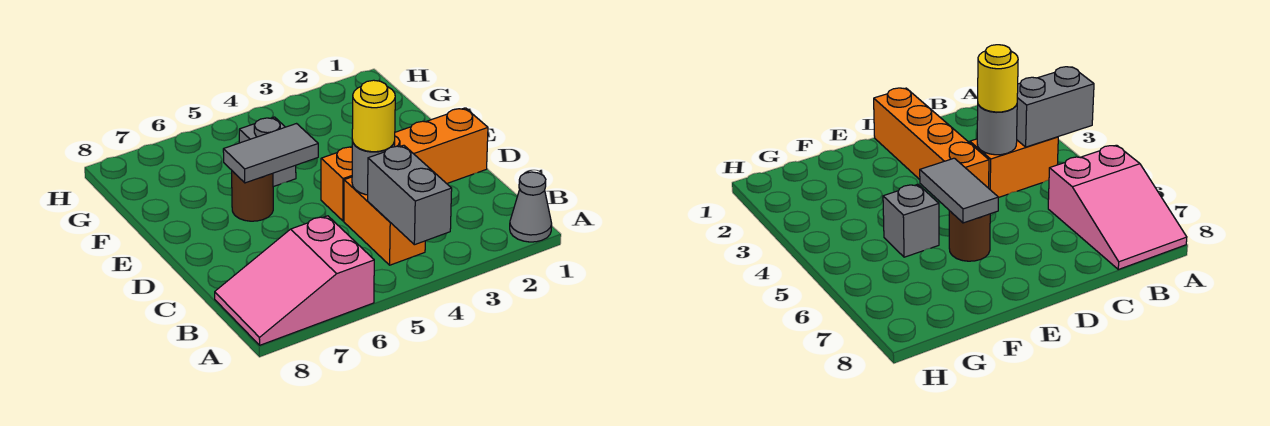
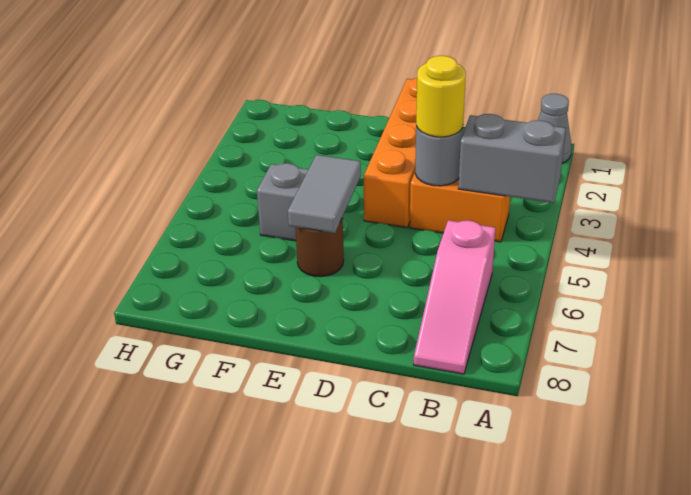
pink 2x3 slope [215,216,374,345] -> pink 1x3 slope [414,220,496,374]

